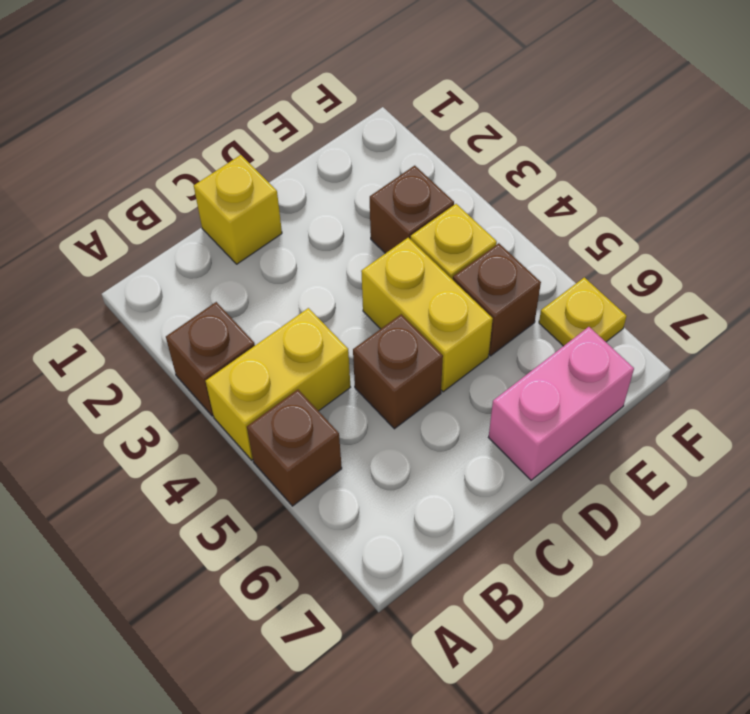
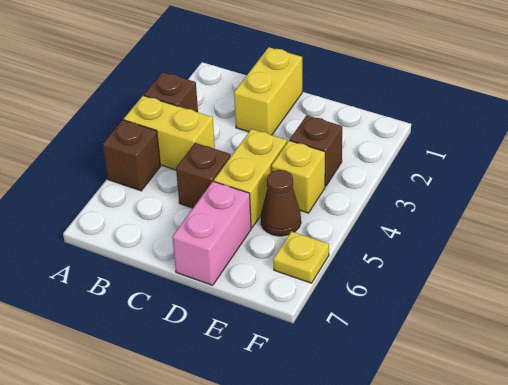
yellow 1x1 brick [194,155,282,264] -> yellow 1x2 brick [234,47,302,135]
pink 1x2 brick [489,327,634,480] -> pink 1x2 brick turned to [172,181,251,285]
brown 1x1 brick [453,243,541,356] -> brown 1x1 cone [261,170,301,236]

